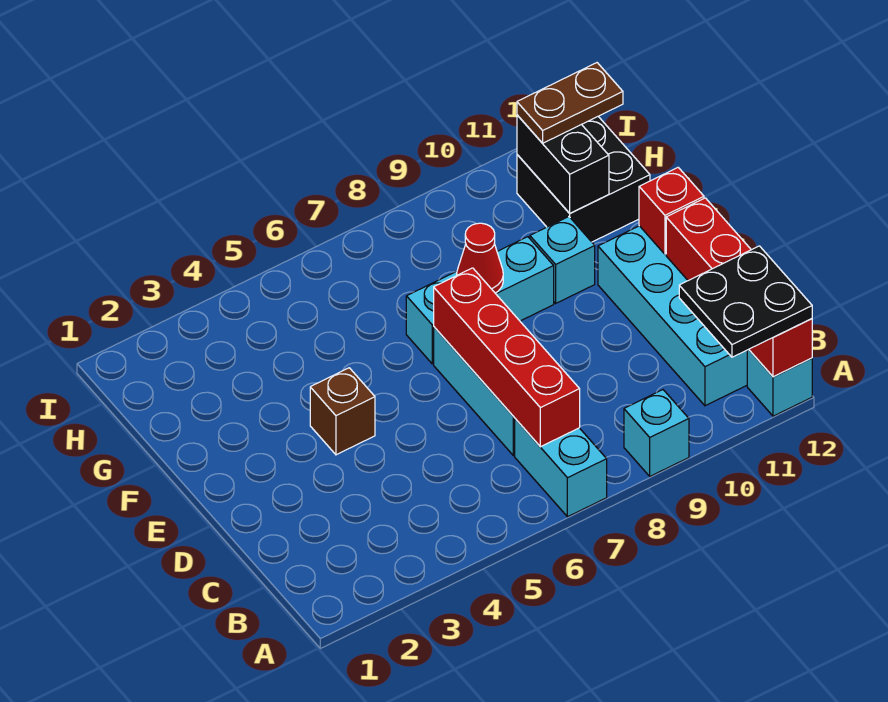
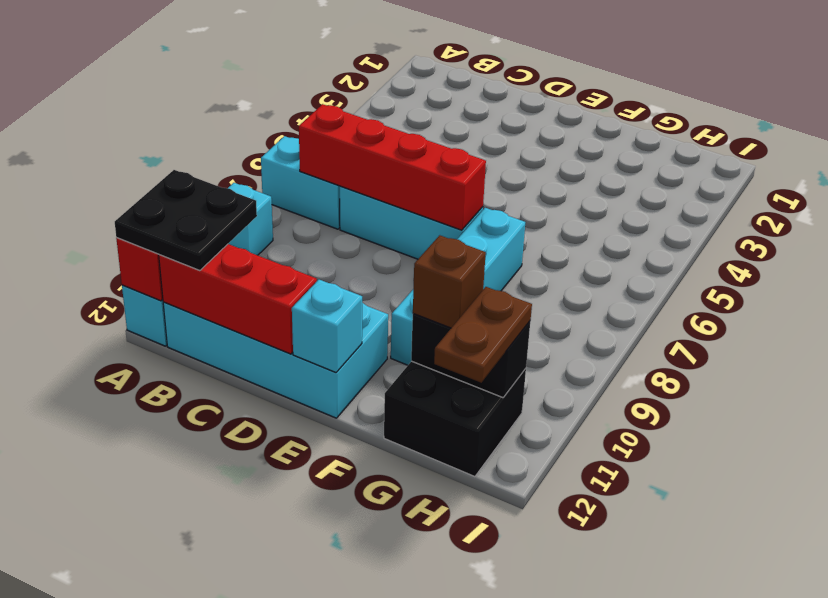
brown 1x1 brick [310,368,375,455] -> brown 1x1 brick moved to [413,235,486,328]
red 1x1 brick [639,168,704,254] -> cyan 1x1 brick [292,280,362,372]
red 1x1 cone [457,223,503,293] -> none

